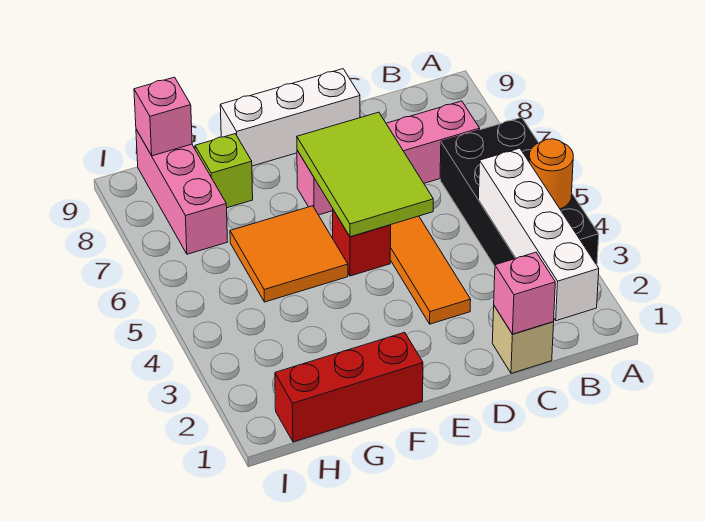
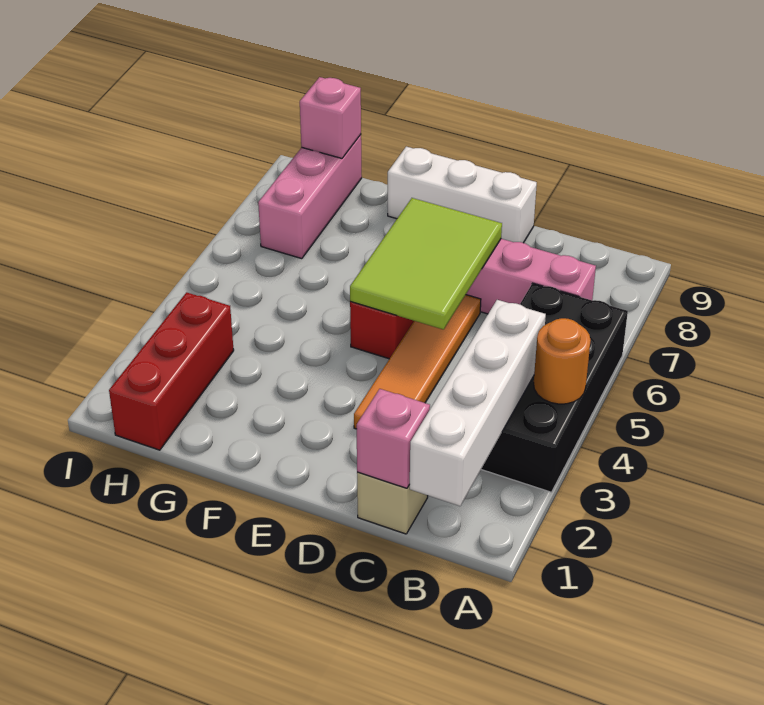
red 1x3 brick [275,332,423,442] -> red 1x3 brick turned to [109,292,234,450]
orange 2x2 tile [230,206,348,302] -> none
lime 1x1 brick [195,134,253,208] -> none

